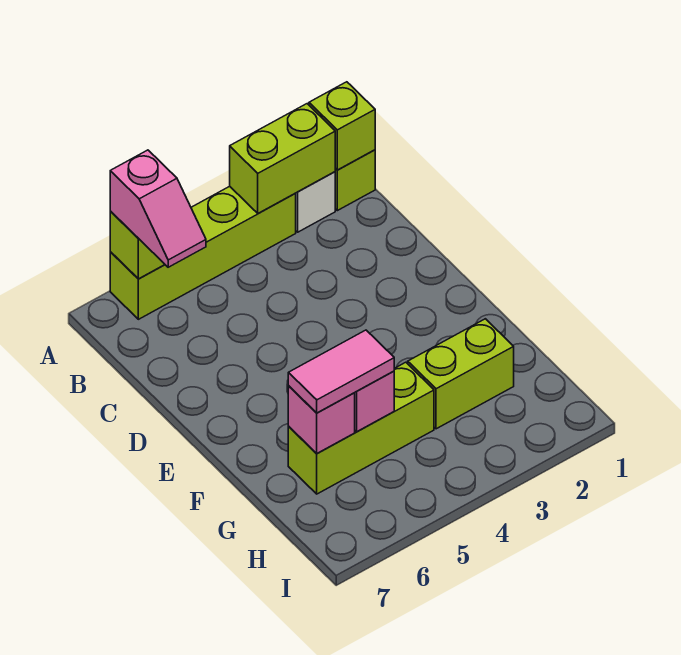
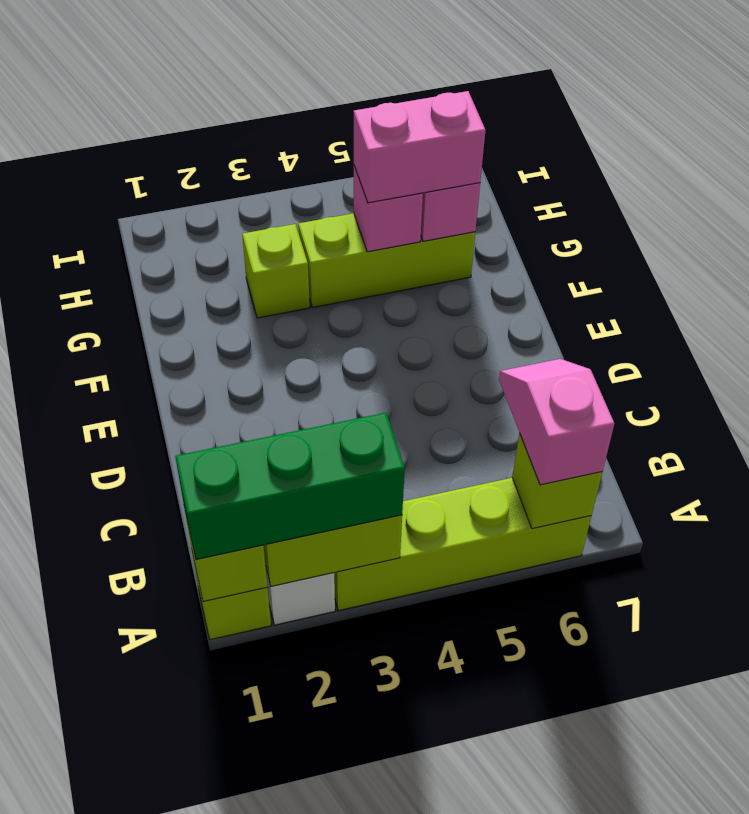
none -> green 1x3 brick [175,413,405,559]
lime 1x2 brick [408,319,514,429] -> lime 1x1 brick [242,224,310,318]
pink 1x2 tile [288,330,394,413] -> pink 1x2 brick [354,91,486,203]

